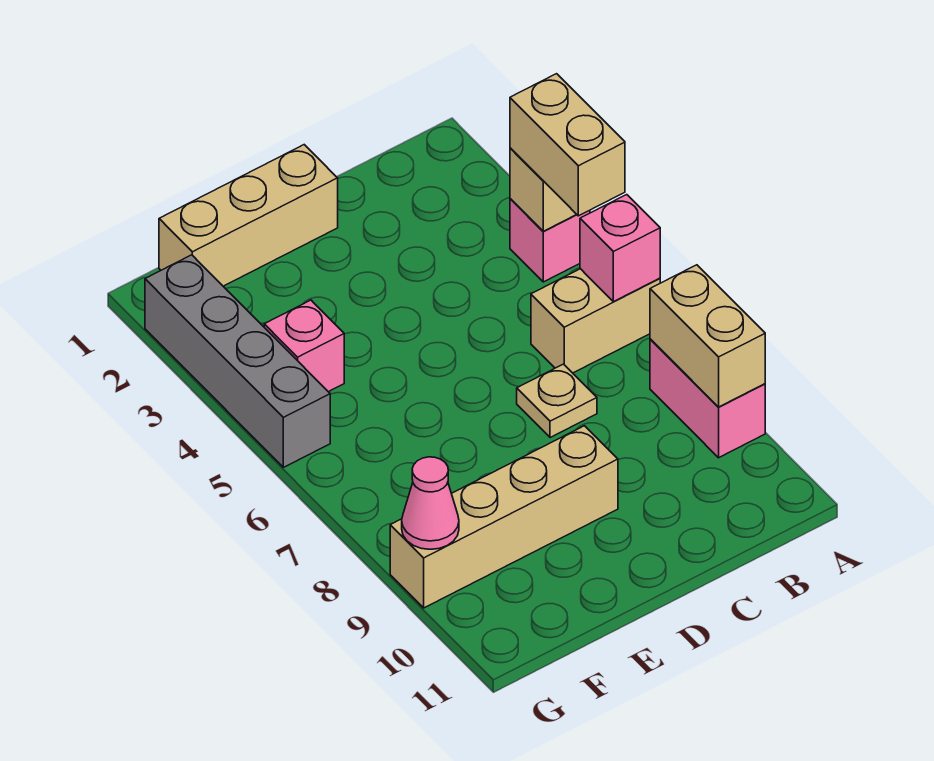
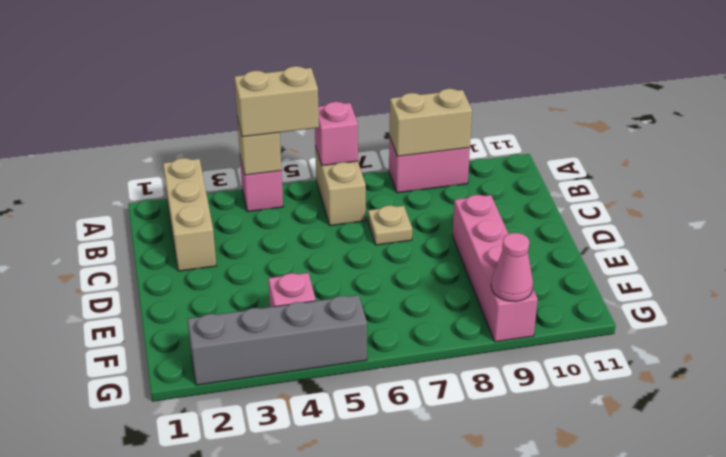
tan 1x3 brick [159,145,338,286] -> tan 1x3 brick moved to [163,158,216,271]
tan 1x4 brick [390,426,618,608] -> pink 1x4 brick [452,195,538,342]

